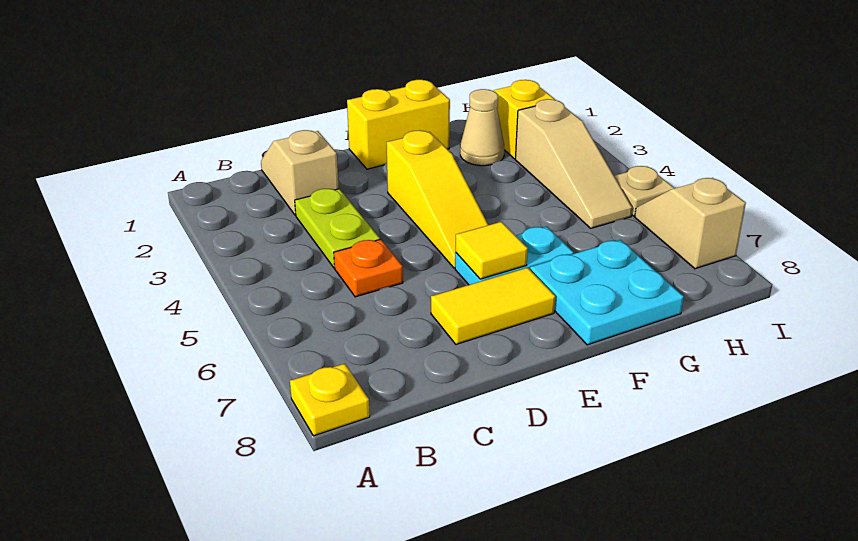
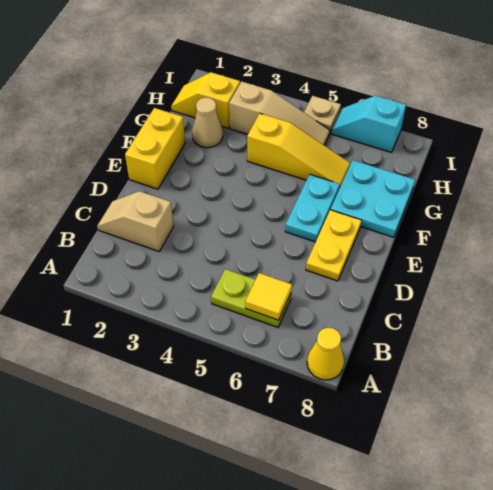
yellow 1x1 plate [290,364,370,436] -> yellow 1x1 cone [307,327,344,380]
lime 1x2 plate [295,189,380,268] -> lime 1x2 plate moved to [211,269,291,327]
orange 1x1 plate [334,239,403,297] -> none
yellow 1x2 tile [431,268,555,344] -> yellow 1x2 plate [306,210,362,281]
yellow 1x3 slope [386,130,488,268] -> yellow 1x3 slope moved to [247,113,350,188]
yellow 1x1 tile [456,222,528,279] -> yellow 1x1 tile moved to [245,273,292,320]
tan 1x2 slope [635,178,746,269] -> cyan 1x2 slope [332,96,406,153]

